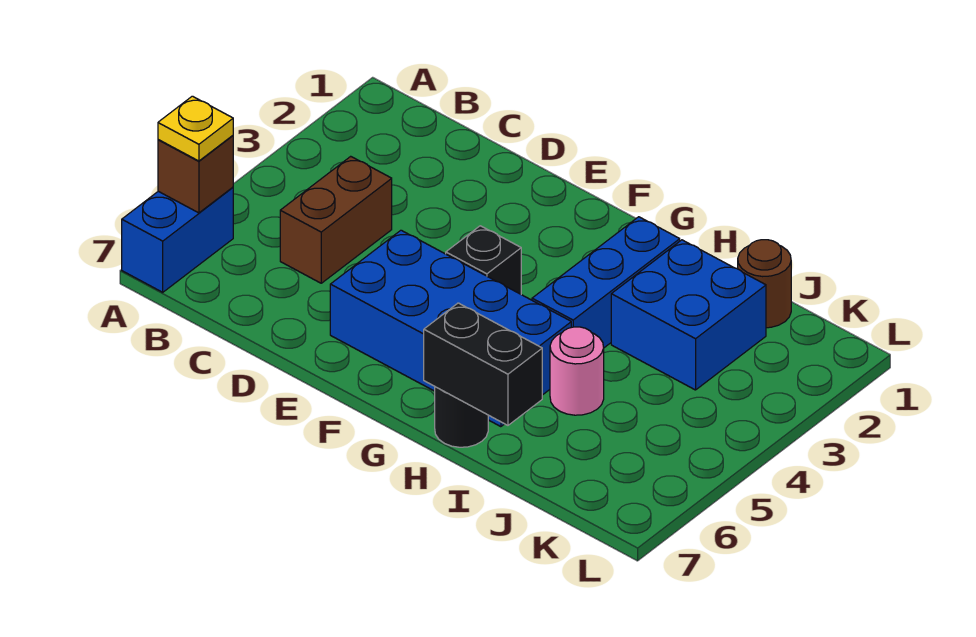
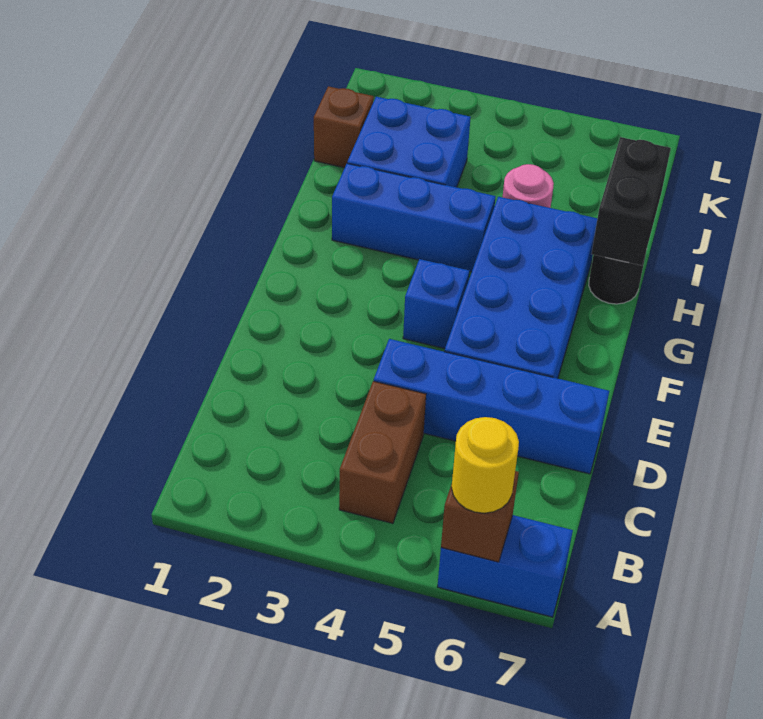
yellow 1x1 plate [158,96,233,161] -> yellow 1x1 round brick [452,417,519,513]
brown 1x2 brick [280,156,392,283] -> brown 1x2 brick turned to [339,381,426,523]
none -> blue 1x4 brick [374,339,609,474]
black 1x1 brick [446,226,521,294] -> blue 1x1 brick [403,259,469,348]
brown 1x1 round brick [738,240,791,328] -> brown 1x1 brick [314,86,374,168]

